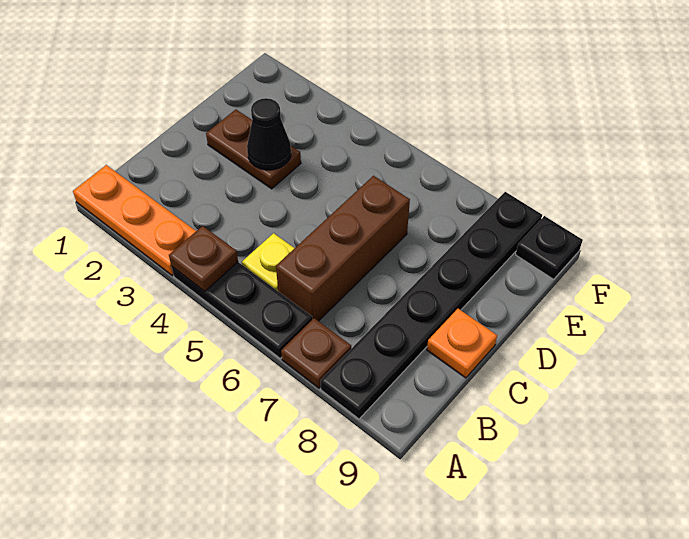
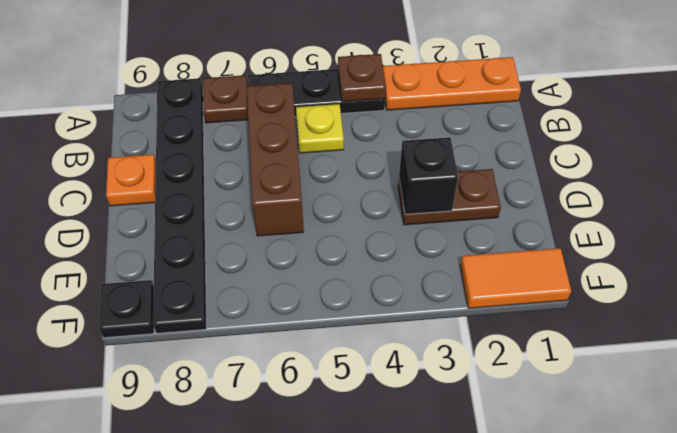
black 1x1 cone [247,98,291,170] -> black 1x1 brick [399,137,458,214]
none -> orange 1x2 tile [460,248,571,308]

